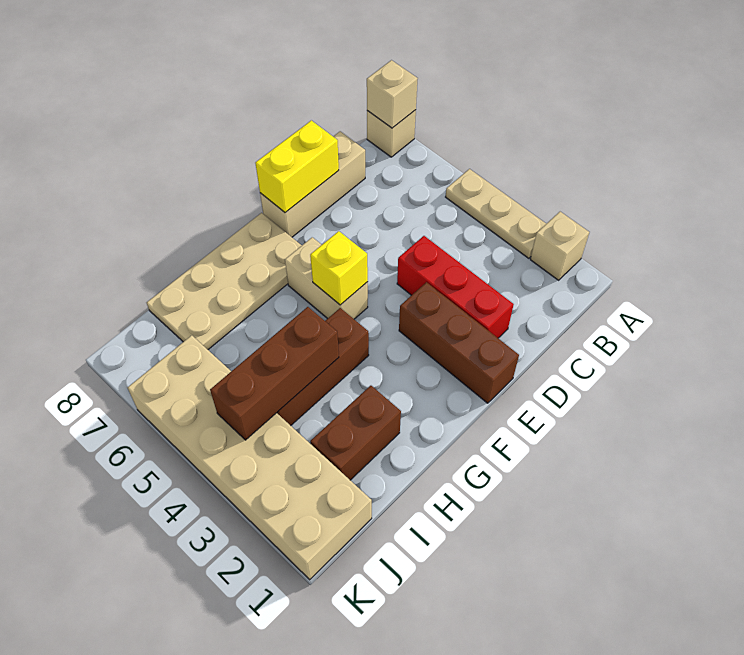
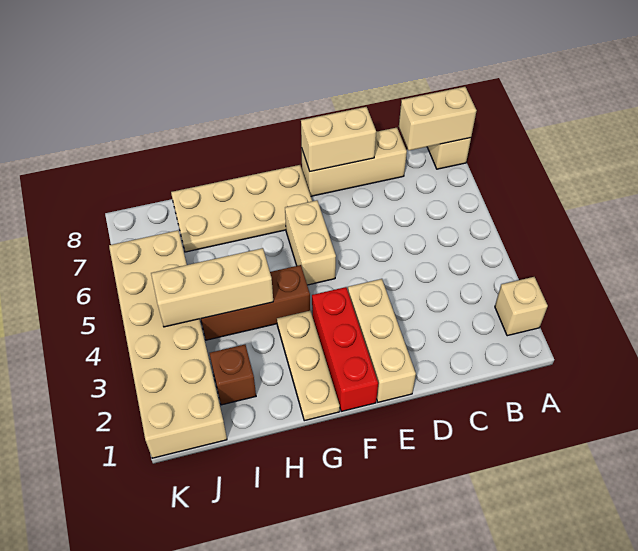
tan 1x3 plate [446,169,546,258] -> tan 1x3 plate moved to [277,311,340,421]
tan 1x1 brick [367,60,418,128] -> tan 1x2 brick [399,87,477,150]
red 1x3 brick [397,236,514,338] -> red 1x3 brick moved to [312,287,378,411]
yellow 1x2 brick [255,120,339,213] -> tan 1x2 brick [301,107,376,171]
brown 1x3 brick [399,282,519,403] -> tan 1x3 brick [348,279,416,402]
yellow 1x1 brick [310,231,368,305] -> none
brown 1x2 brick [310,386,401,480] -> brown 1x1 brick [210,345,256,405]
brown 1x3 brick [210,307,339,440] -> tan 1x3 brick [151,248,273,327]

